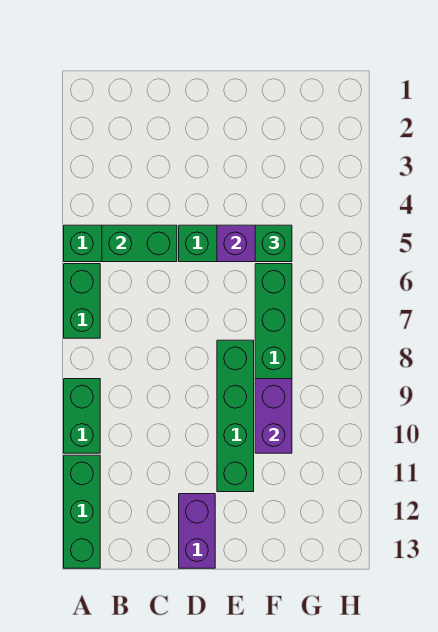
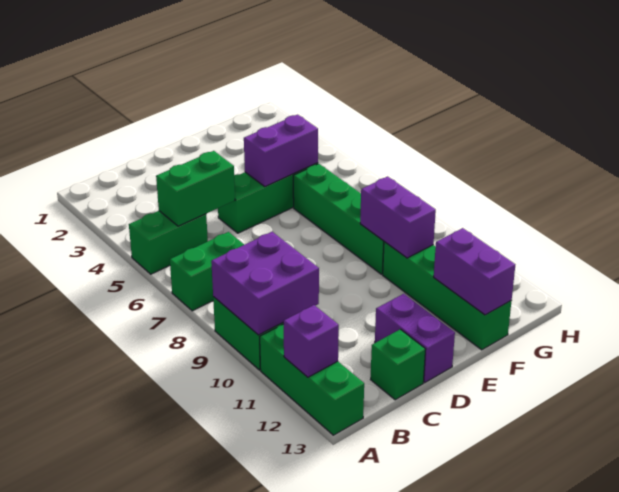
green 1x2 brick [64,264,100,338] -> green 1x2 brick turned to [170,232,244,311]
none -> purple 2x2 brick [211,232,319,335]
none -> purple 1x1 brick [283,305,339,377]
green 1x4 brick [217,340,254,492] -> green 1x4 brick moved to [383,242,511,350]
green 1x1 brick [255,225,292,262] -> green 1x1 brick moved to [371,329,426,400]
none -> purple 1x2 brick [434,228,515,315]

